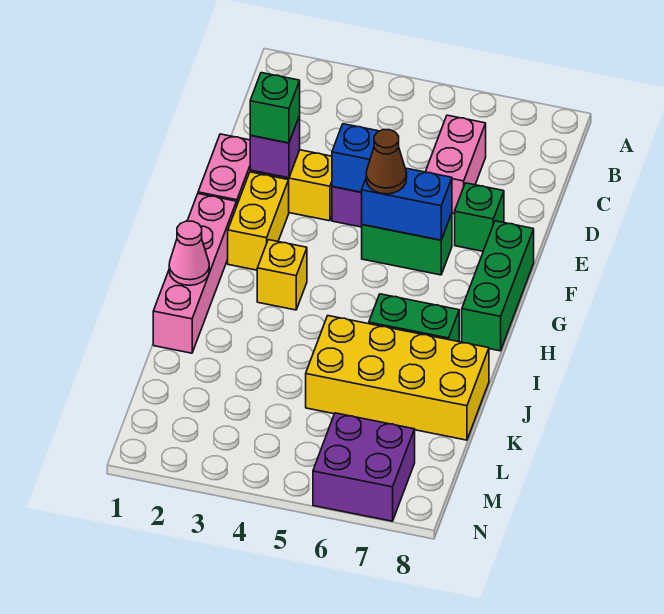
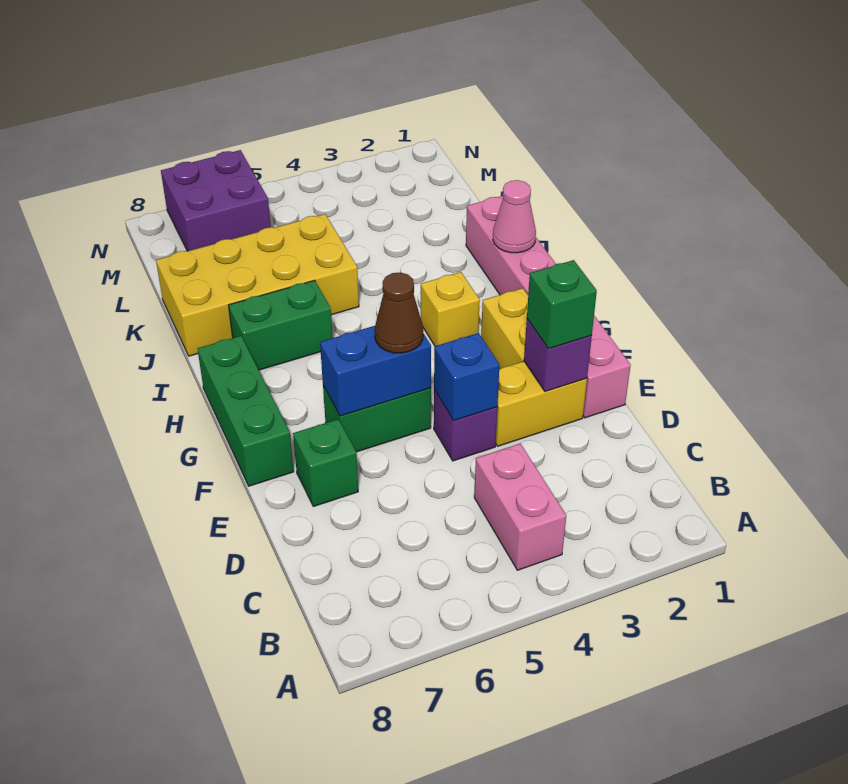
pink 1x2 brick [426,115,486,214] -> pink 1x2 brick moved to [474,444,566,570]

